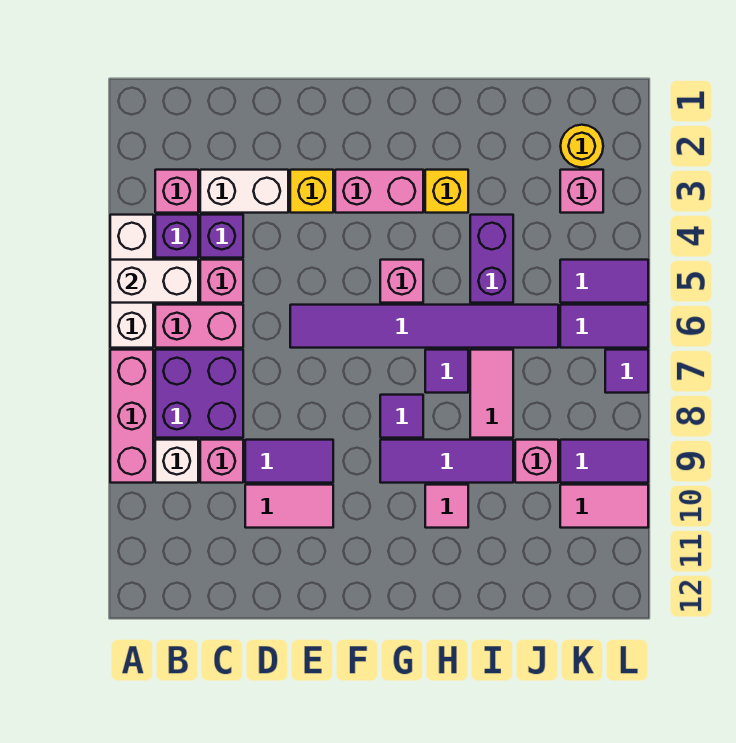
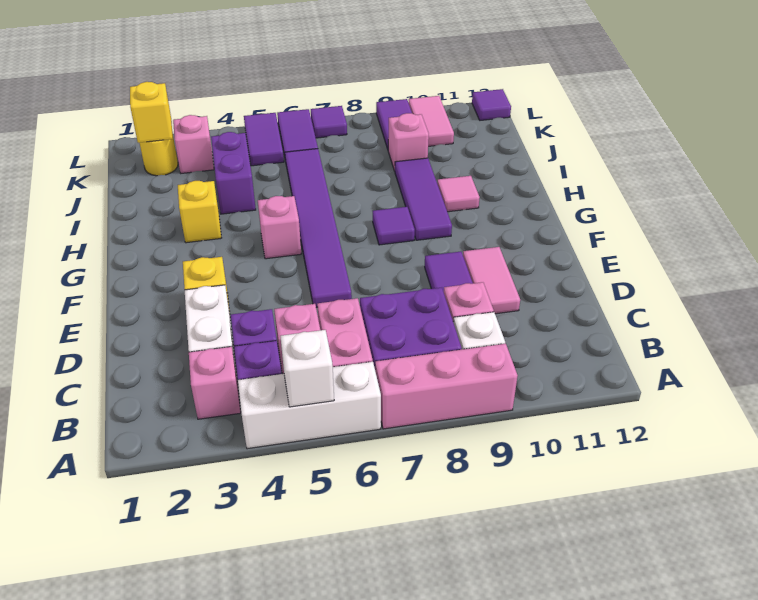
white 1x2 brick [110,260,198,303] -> white 1x1 brick [280,330,334,407]
pink 1x2 brick [335,170,423,213] -> none
purple 1x1 tile [425,350,468,393] -> purple 1x1 tile moved to [472,89,511,120]
purple 1x2 brick [470,215,513,303] -> purple 1x2 brick turned to [211,132,256,214]
pink 1x2 tile [470,350,513,438] -> none
none -> yellow 1x1 brick [130,82,173,143]

